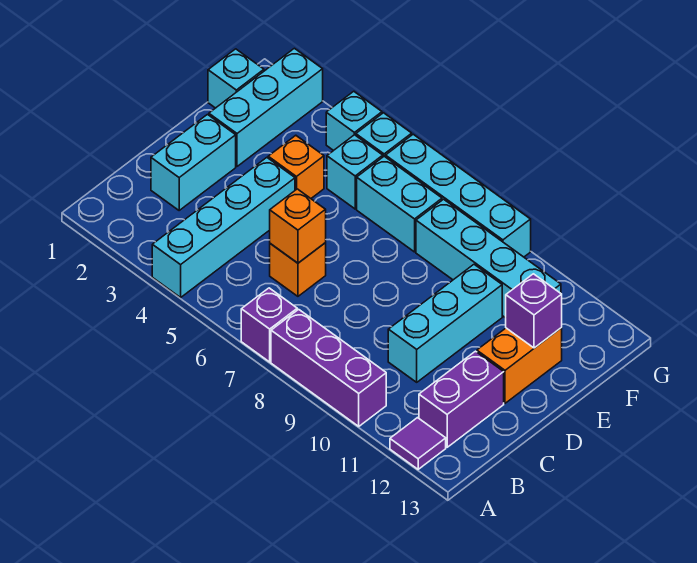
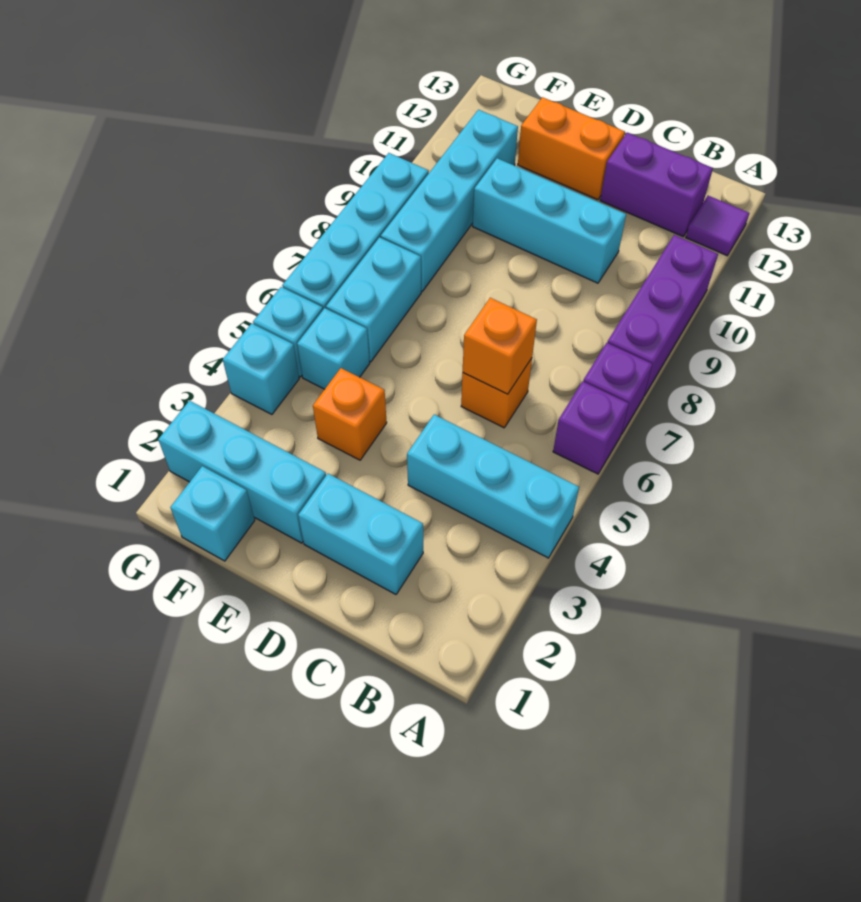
cyan 1x4 brick [152,158,295,297] -> cyan 1x3 brick [407,415,579,558]
purple 1x1 brick [506,274,562,348] -> purple 1x1 brick moved to [553,381,629,474]

